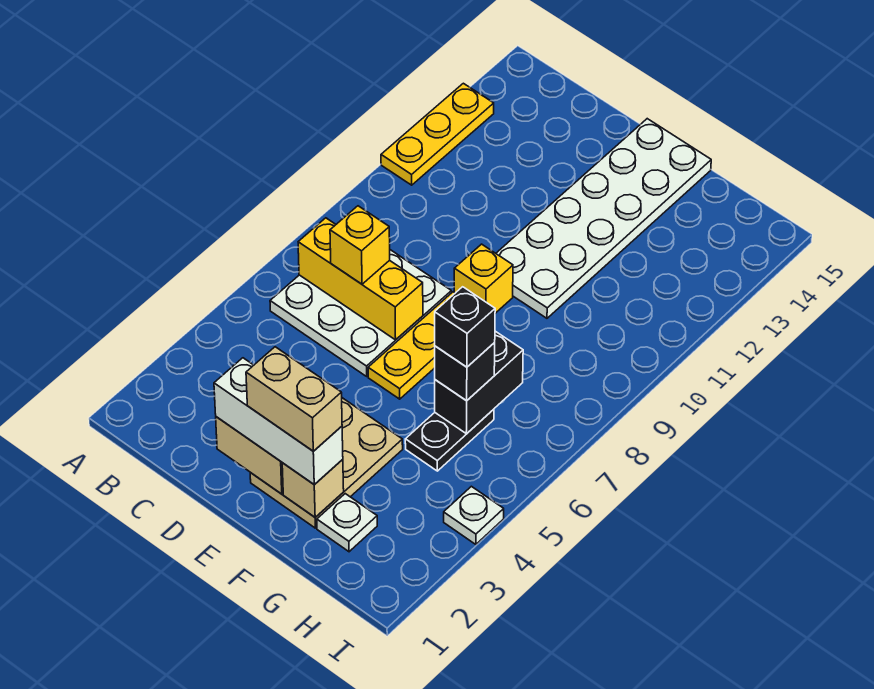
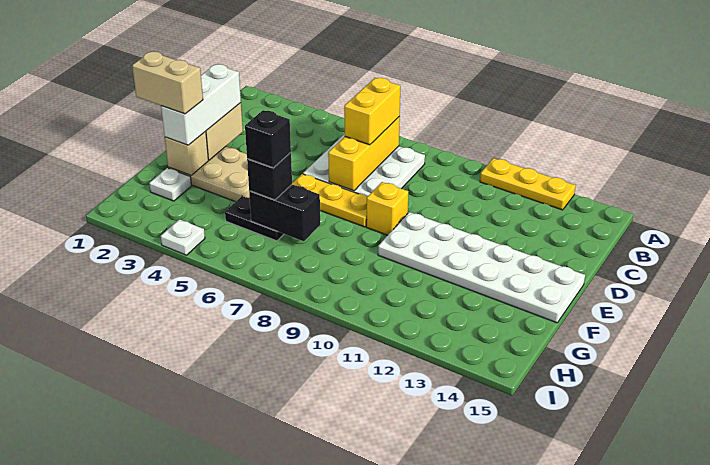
yellow 1x1 brick [330,206,390,284] -> yellow 1x2 brick [344,78,400,145]
tan 1x2 brick [246,347,342,451] -> tan 1x2 brick turned to [132,52,203,114]

